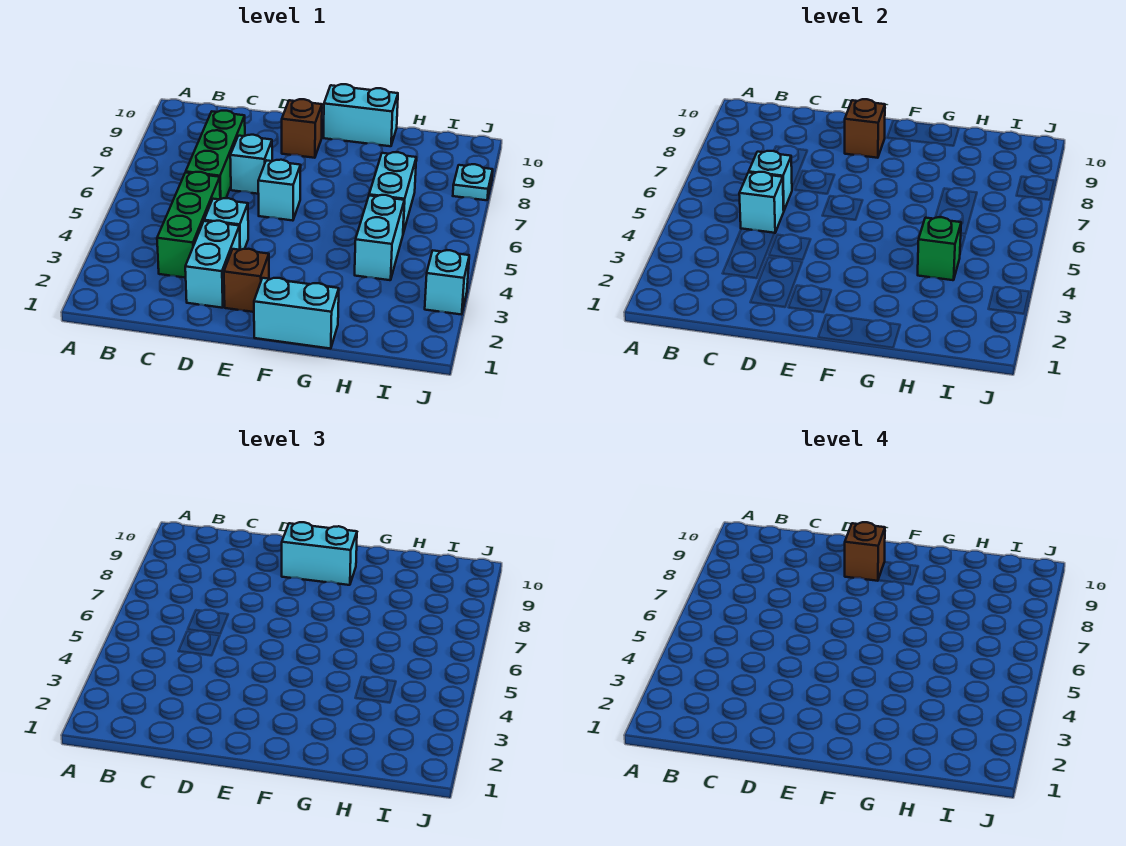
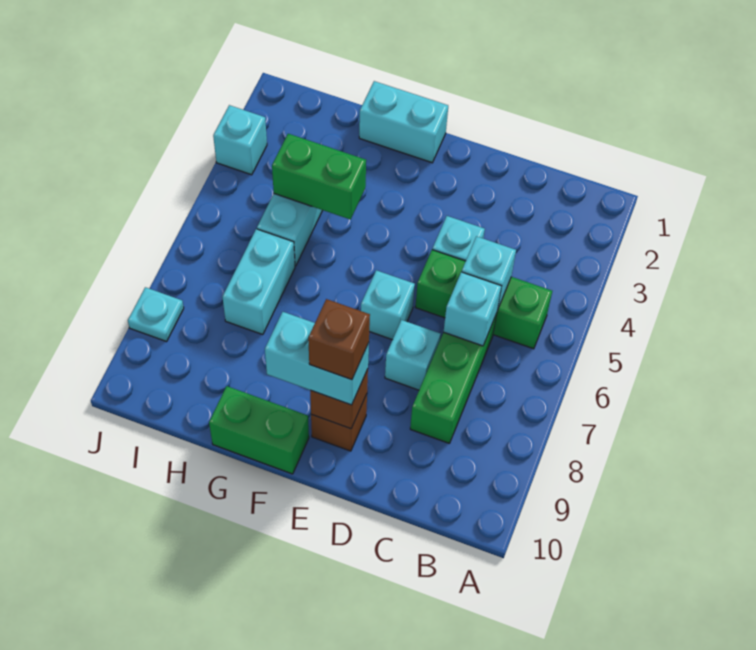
green 1x3 brick [157,172,220,278] -> green 1x3 brick turned to [415,250,552,349]
cyan 1x2 brick [185,221,240,308] -> none
brown 1x1 brick [224,249,269,312] -> none
cyan 1x2 brick [323,84,398,146] -> green 1x2 brick [209,386,309,474]
green 1x1 brick [918,217,961,280] -> green 1x2 brick [272,134,366,220]

